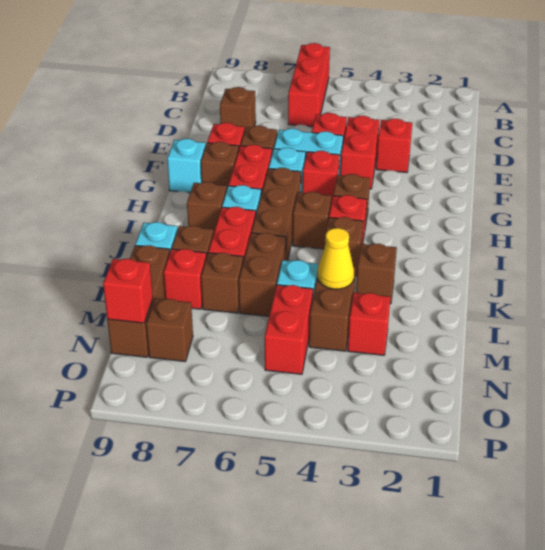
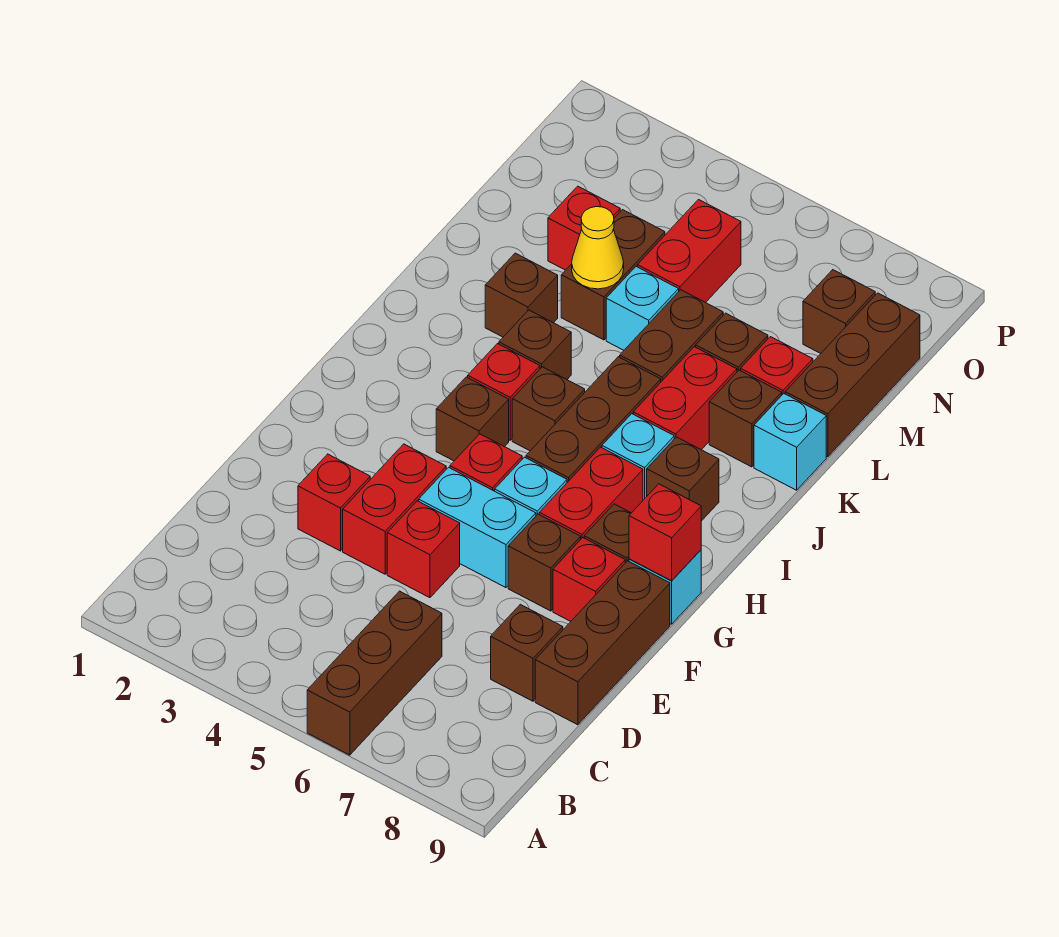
red 1x3 brick [288,43,330,127] -> brown 1x3 brick [307,591,442,755]
none -> brown 1x3 brick [535,561,670,725]
red 1x1 brick [103,259,153,323] -> red 1x1 brick moved to [629,484,701,581]

